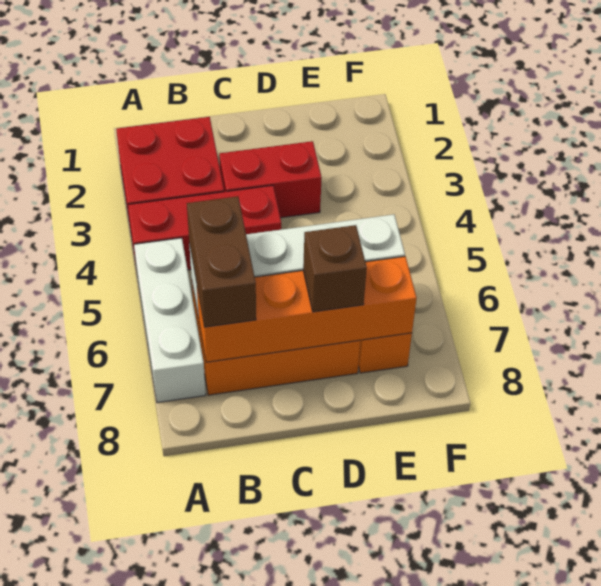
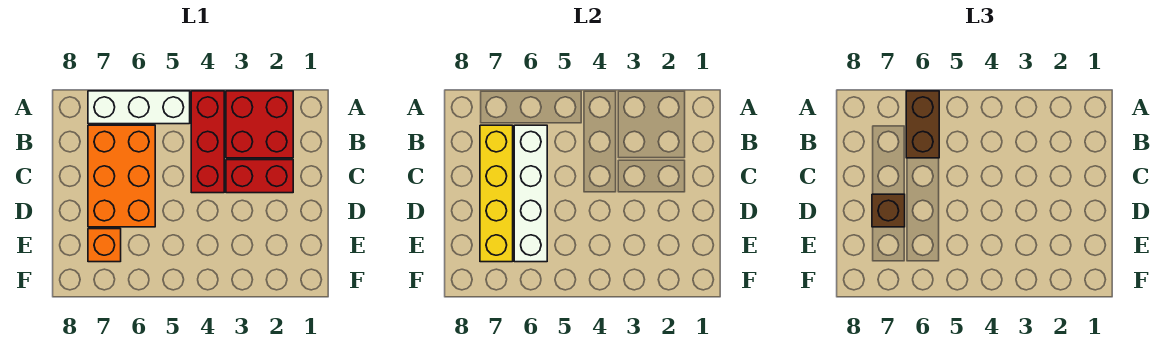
brown 1x2 brick [187,196,256,327] -> brown 1x2 brick turned to [906,91,939,158]
orange 1x4 brick [197,256,417,362] -> yellow 1x4 brick [480,125,513,262]
red 1x2 brick [219,141,322,218] -> red 1x2 brick turned to [226,160,293,193]

